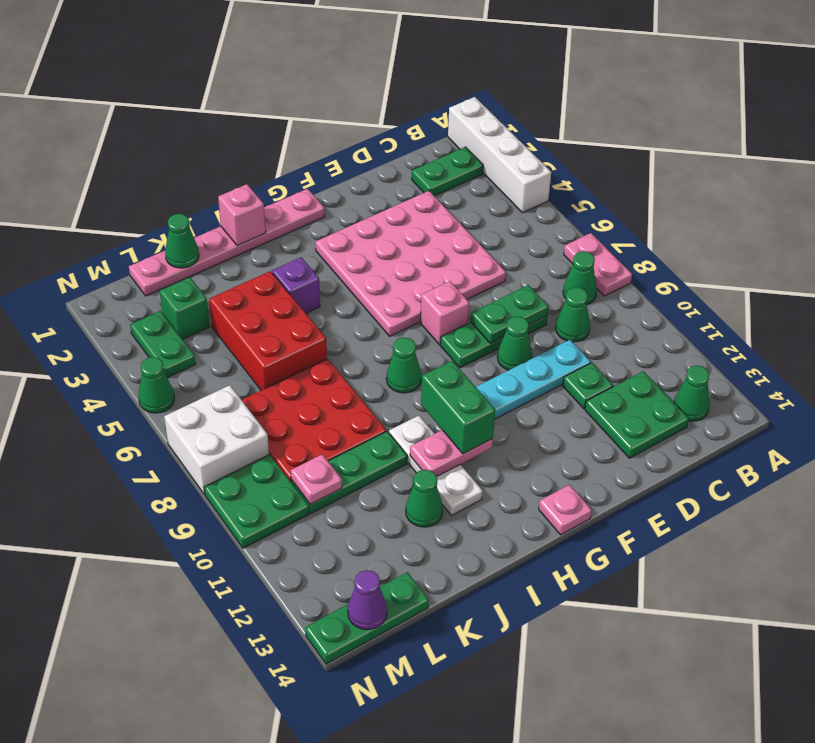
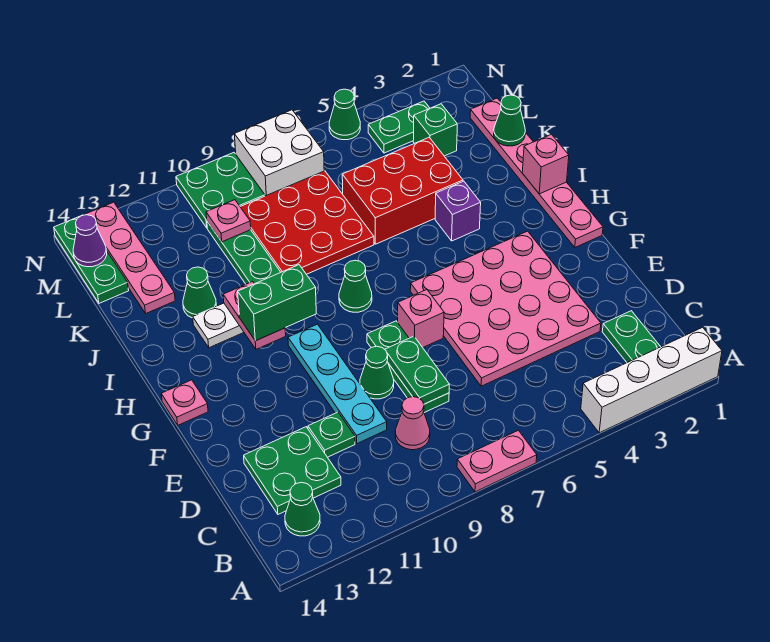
green 1x1 cone [563,251,597,304] -> none
green 1x1 cone [556,287,590,342] -> pink 1x1 cone [395,397,430,450]
none -> pink 1x4 plate [85,202,175,313]

